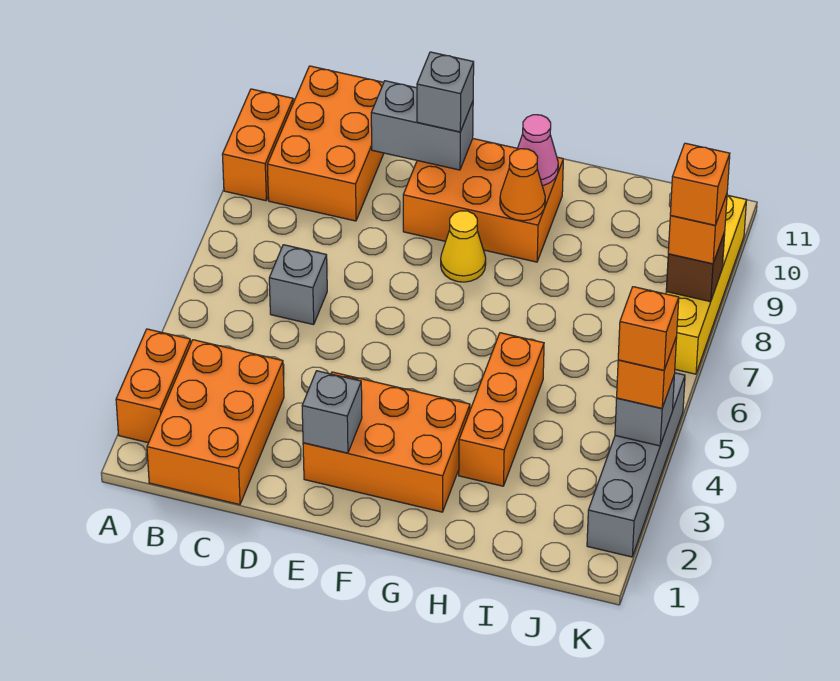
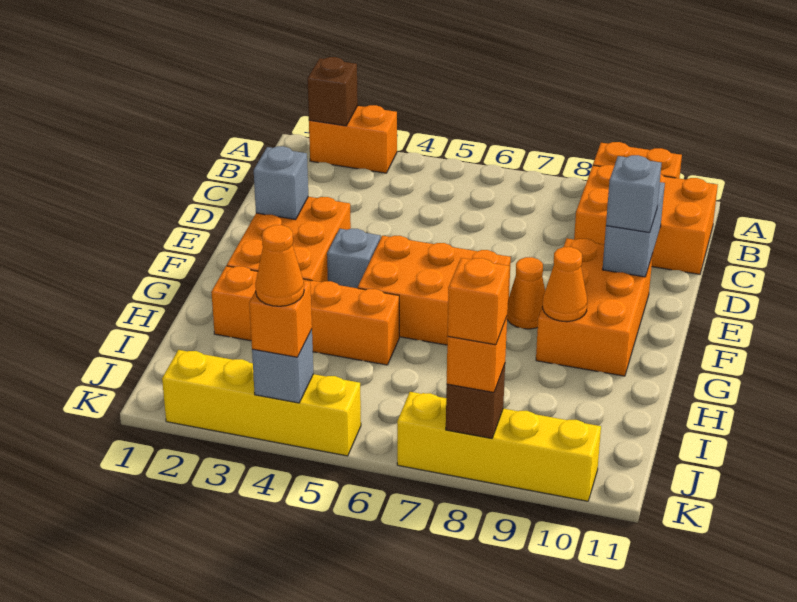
none -> brown 1x1 brick [307,57,358,126]
orange 2x3 brick [147,340,284,505] -> orange 2x3 brick moved to [358,236,511,345]
grey 1x1 brick [269,245,327,325] -> grey 1x1 brick moved to [327,229,380,288]
yellow 1x1 cone [441,211,486,282] -> orange 1x1 cone [507,257,545,329]
pink 1x1 cone [517,115,558,186] -> none
orange 1x3 brick [459,333,544,486] -> orange 1x4 brick [211,266,399,365]
grey 1x4 brick [587,373,685,557] -> yellow 1x4 brick [162,350,361,456]
orange 1x1 brick [618,287,679,370] -> orange 1x1 cone [255,225,304,306]

